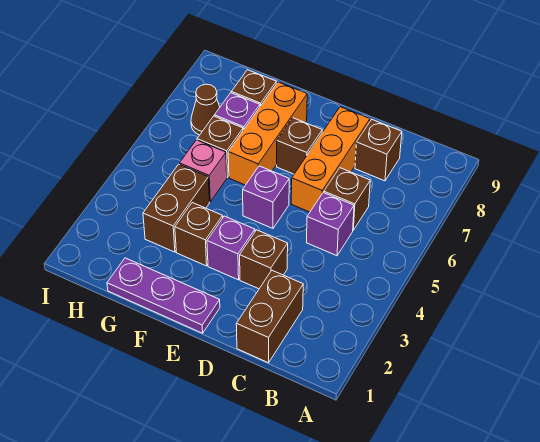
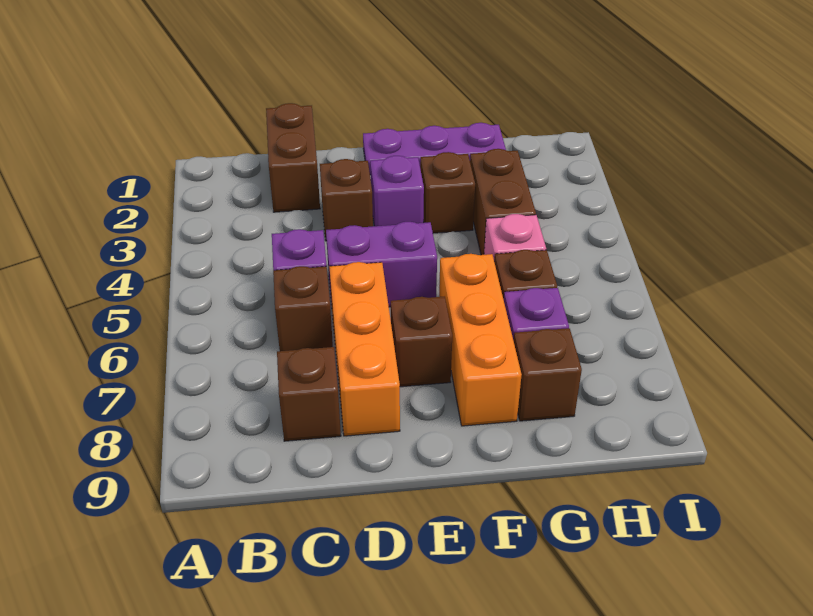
purple 1x1 brick [243,166,289,228] -> purple 1x2 brick [326,222,437,307]
brown 1x1 cone [191,84,220,135] -> none

